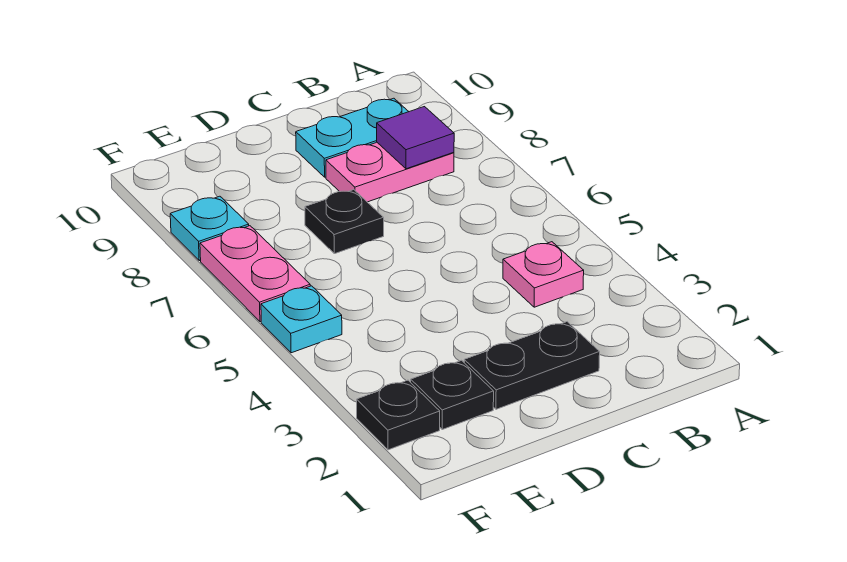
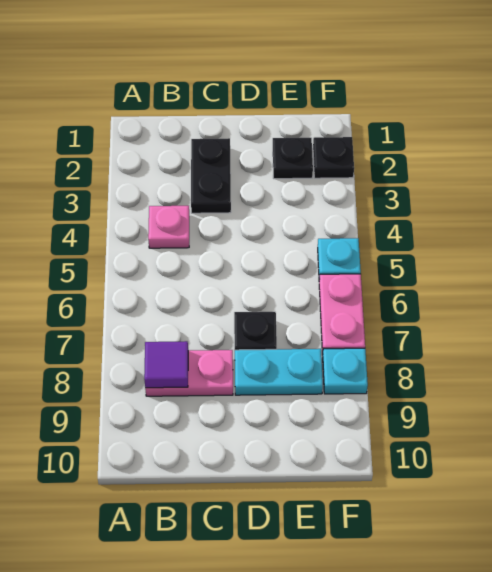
cyan 1x2 plate [296,98,409,177] -> cyan 1x2 plate moved to [235,349,323,395]
black 1x2 plate [464,322,600,409] -> black 1x2 plate turned to [191,138,231,213]

